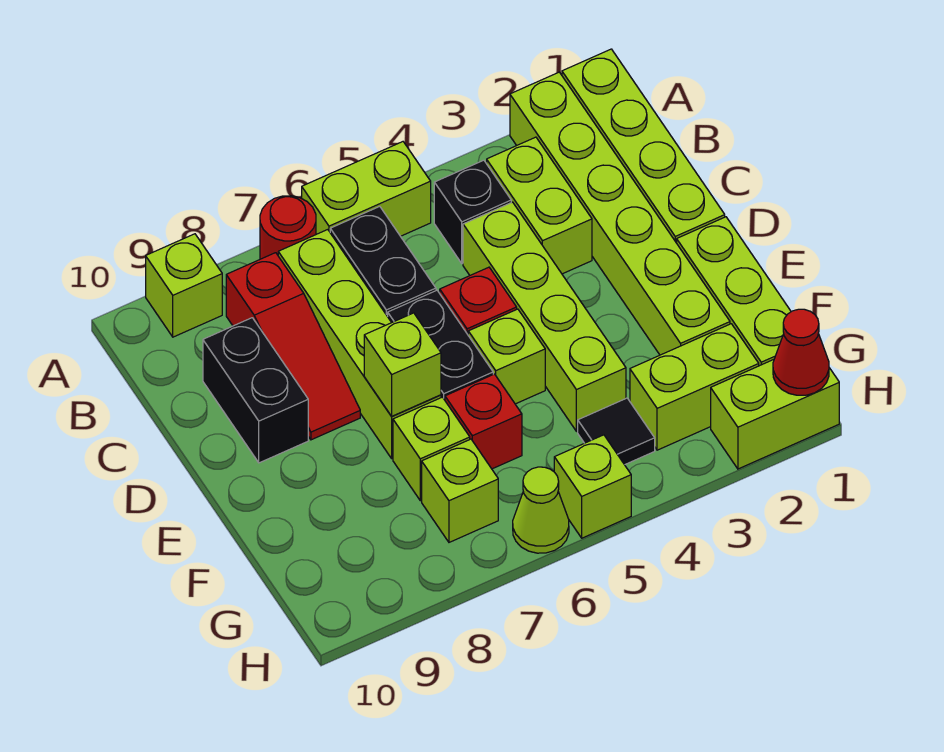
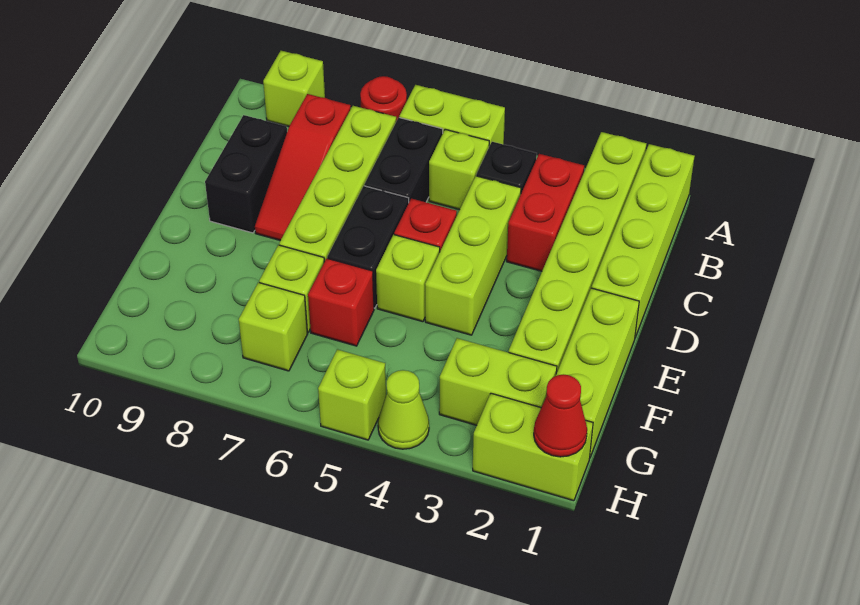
lime 1x2 brick [487,137,592,274] -> red 1x2 brick [507,154,584,271]
lime 1x4 brick [463,202,626,431] -> lime 1x3 brick [425,176,521,335]
lime 1x1 brick [364,313,441,416] -> lime 1x1 brick moved to [429,129,489,210]
black 1x1 tile [578,398,655,465] -> none
lime 1x1 cone [513,467,569,553] -> lime 1x1 cone moved to [378,370,429,449]

